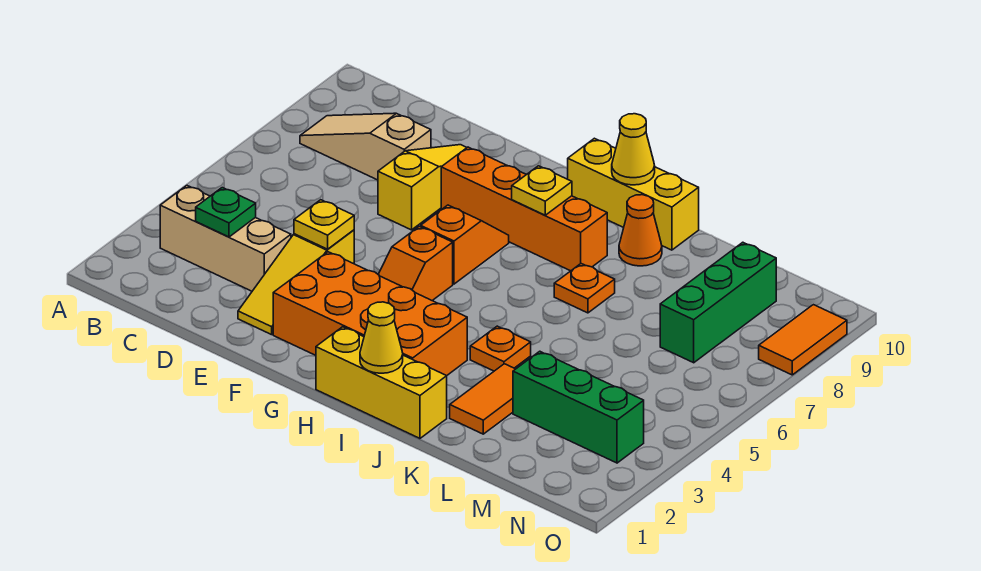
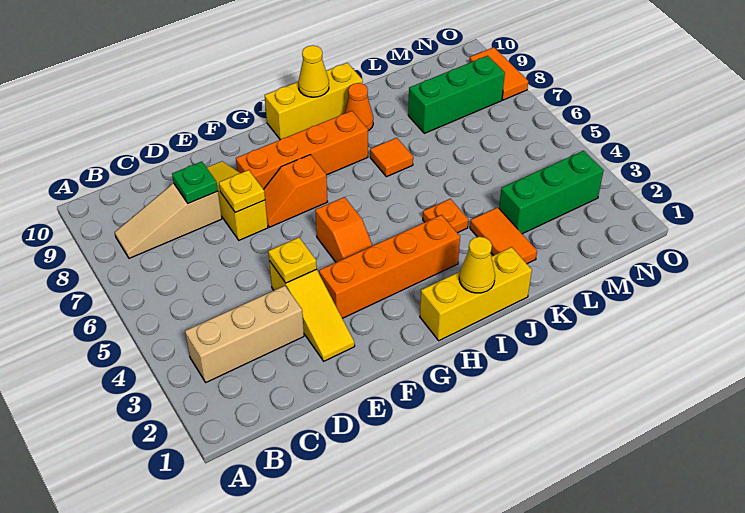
green 1x1 plate [196,188,256,237] -> green 1x1 plate moved to [172,161,218,203]
orange 2x4 brick [273,252,467,376] -> orange 1x4 brick [319,215,460,318]
orange 1x2 slope [421,205,509,284] -> orange 1x2 slope turned to [264,155,328,227]
yellow 1x1 plate [512,166,572,215] -> yellow 1x1 plate moved to [219,170,265,212]
orange 1x1 plate [554,264,615,313] -> orange 1x1 tile [370,138,413,177]
green 1x3 brick [660,242,776,363] -> green 1x3 brick turned to [408,56,505,133]

